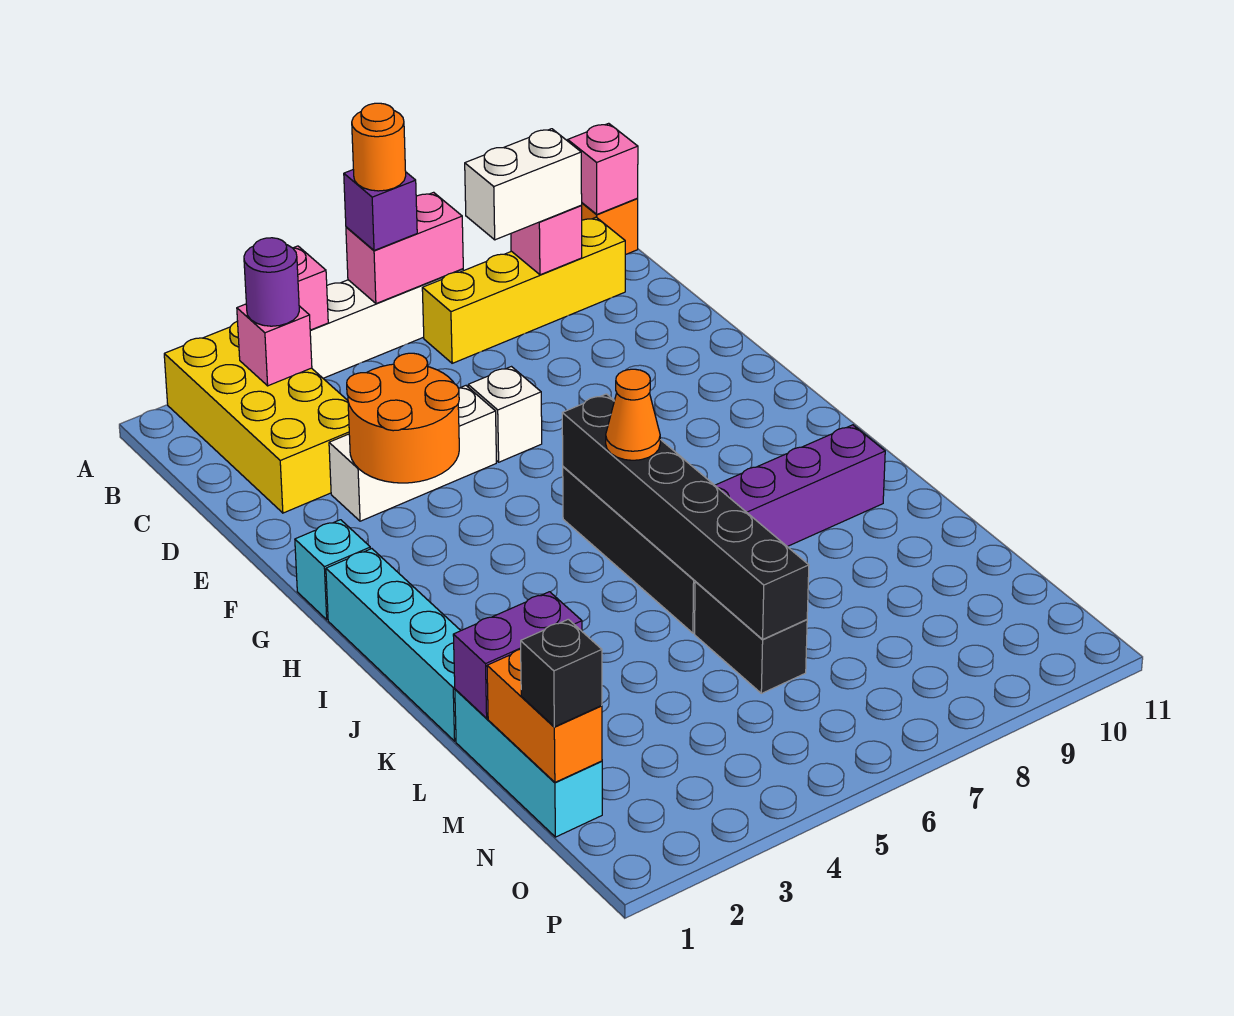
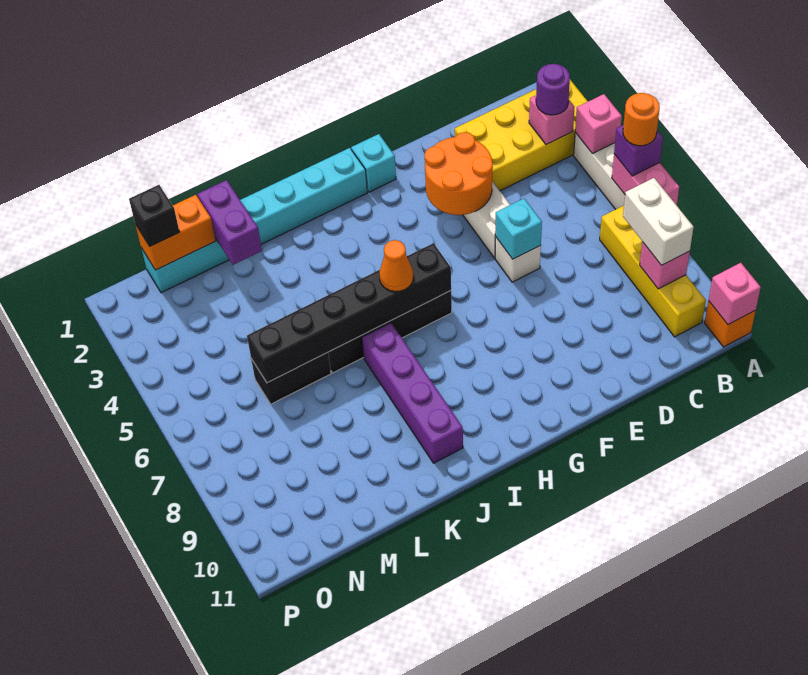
none -> cyan 1x1 brick [495,199,542,259]

